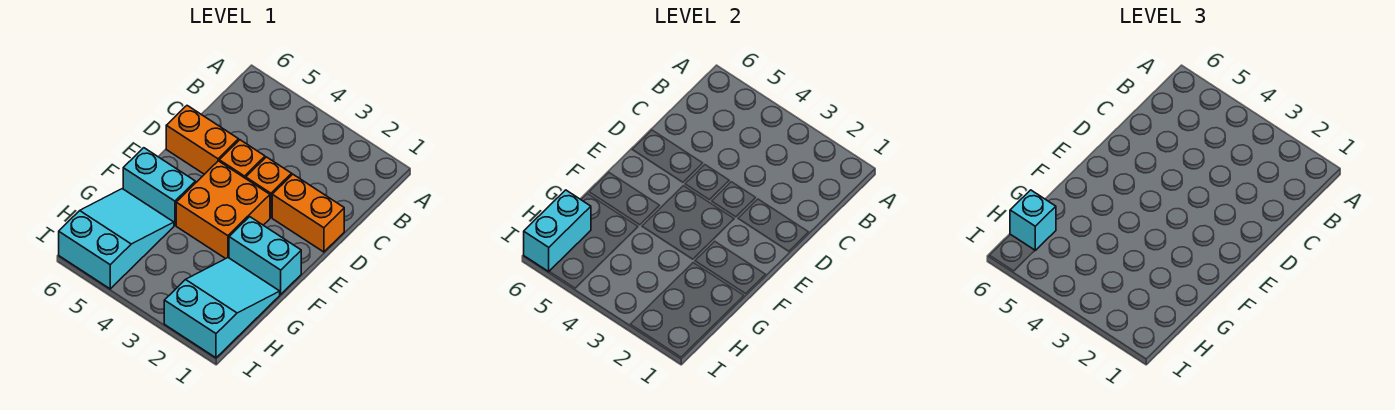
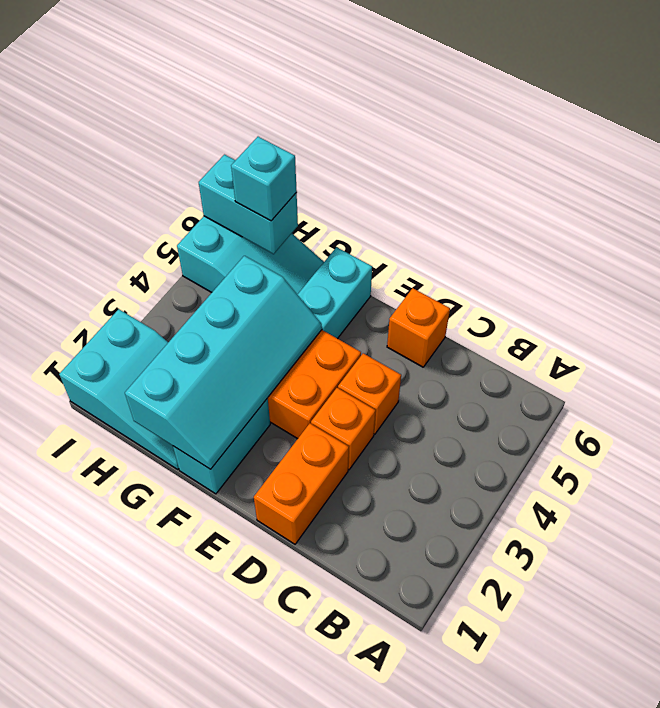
orange 1x2 brick [166,106,239,174] -> orange 1x1 brick [387,288,450,367]
none -> cyan 2x4 slope [125,256,322,469]

